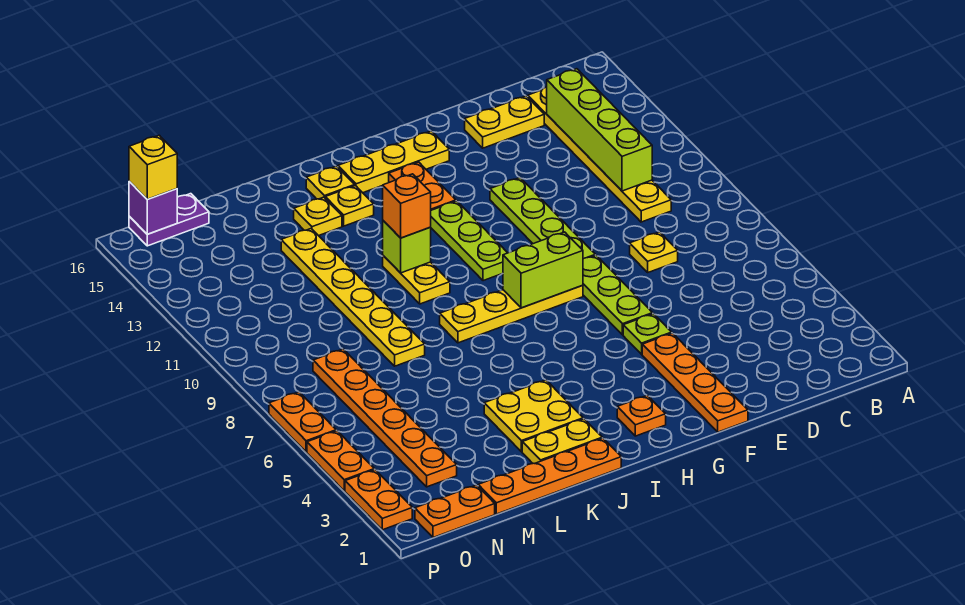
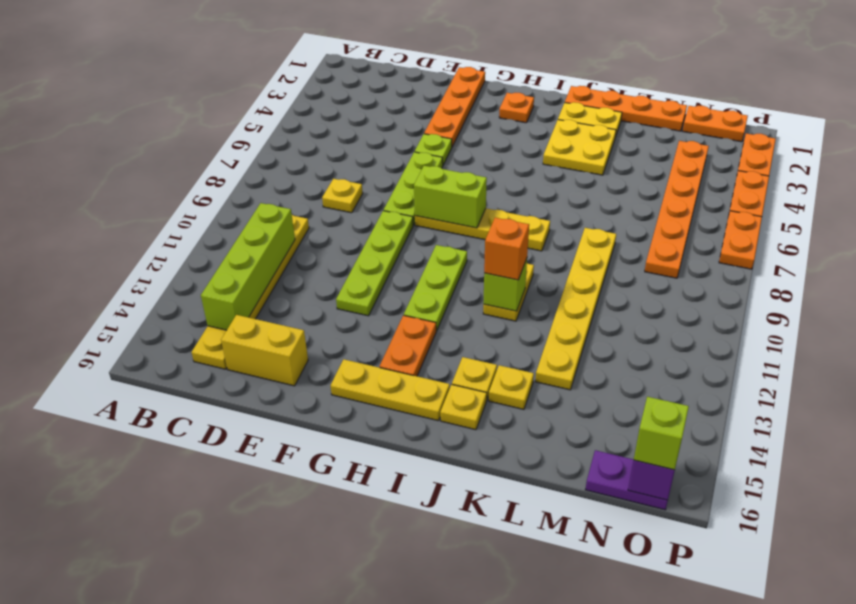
yellow 1x2 plate [465,96,544,148] -> yellow 1x2 brick [221,315,308,386]
yellow 1x1 brick [129,135,177,199] -> lime 1x1 brick [634,397,689,470]

